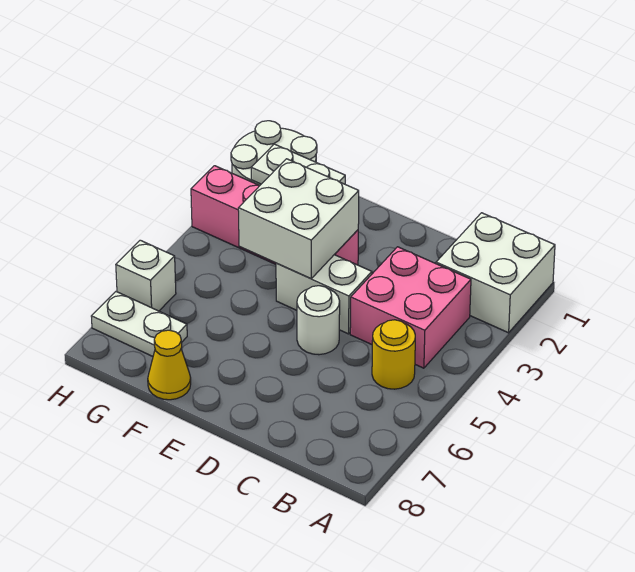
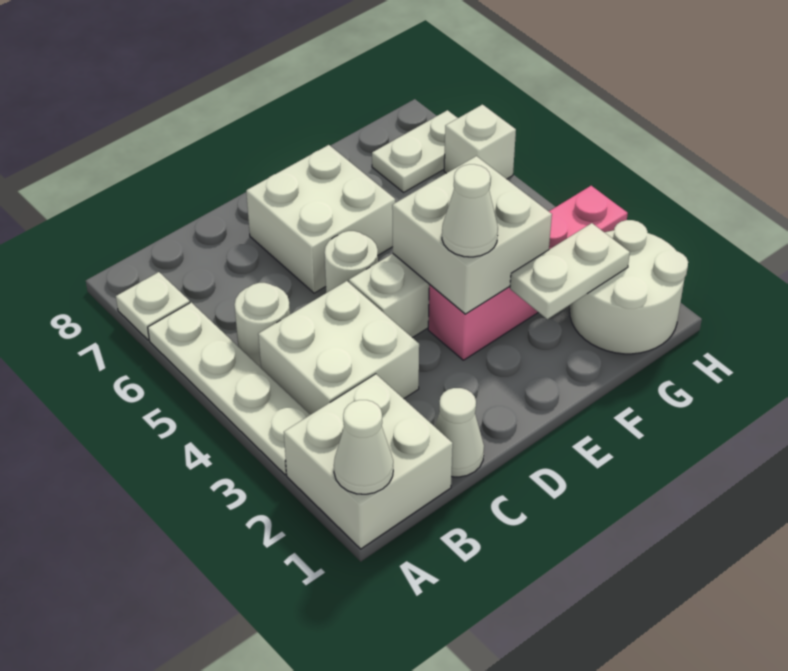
none -> white 1x1 cone [334,400,393,494]
none -> white 1x4 plate [148,302,310,475]
none -> white 1x1 plate [116,272,190,340]
pink 2x2 brick [350,247,471,368] -> white 2x2 brick [258,281,419,415]
yellow 1x1 round brick [372,320,415,389] -> white 1x1 round brick [234,283,290,368]
none -> white 1x1 cone [434,388,484,477]
none -> white 2x2 brick [246,145,395,293]
none -> white 1x1 cone [442,164,498,257]
yellow 1x1 cone [148,330,191,400] -> none

